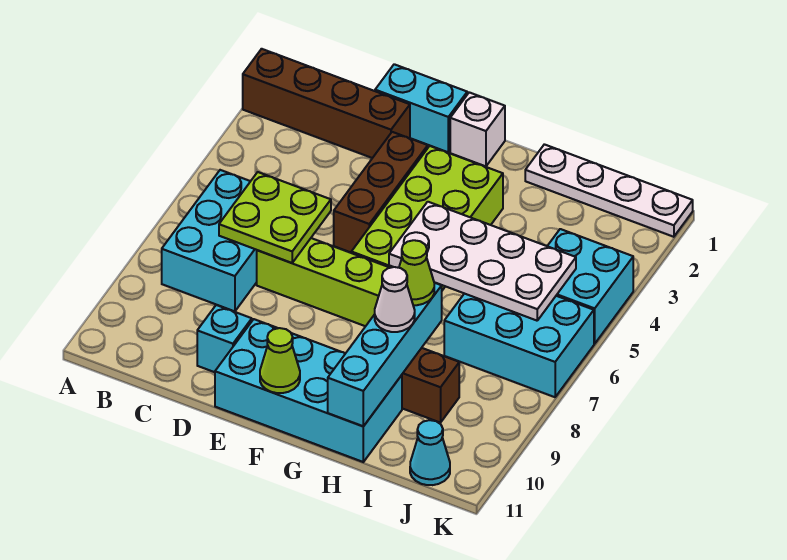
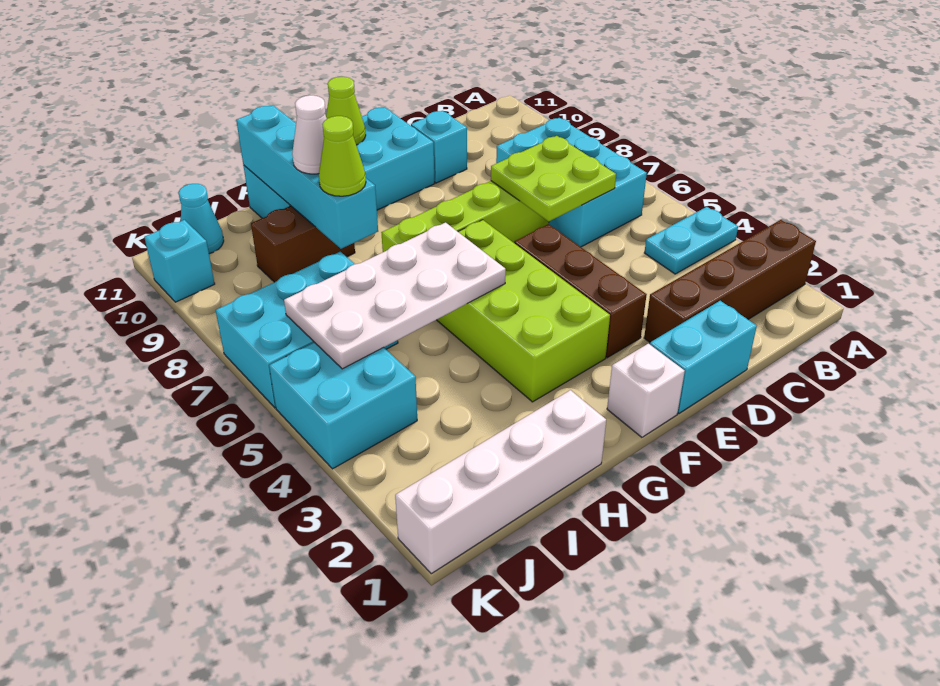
none -> cyan 1x2 plate [644,207,738,274]
white 1x4 plate [525,144,693,237] -> white 1x4 brick [395,390,606,574]
none -> cyan 1x1 brick [144,220,215,302]

